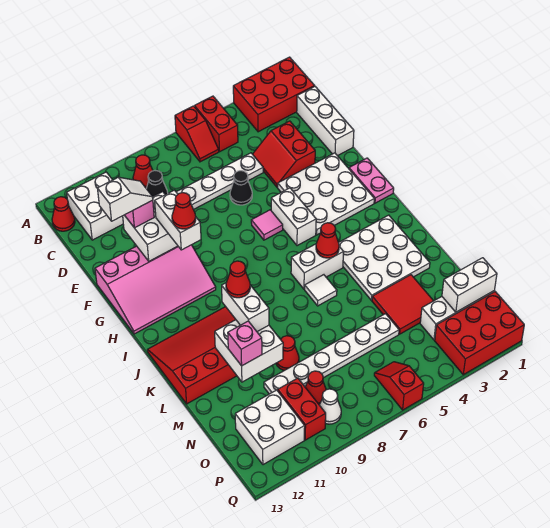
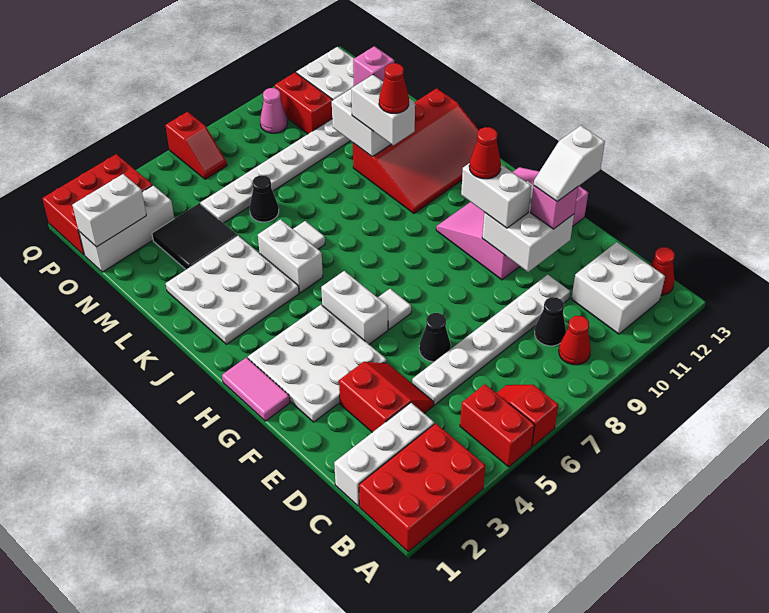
white 1x3 brick [297,87,354,156] -> white 1x3 brick turned to [334,403,434,506]
pink 1x2 plate [349,158,394,203] -> pink 1x2 tile [222,358,290,421]
pink 1x1 tile [251,210,283,240] -> white 1x1 tile [378,289,411,329]
white 1x2 brick [291,244,344,289] -> white 1x2 brick turned to [258,219,323,293]
red 1x1 cone [316,223,339,258] -> none
red 2x2 tile [372,275,433,334] -> black 2x2 tile [152,203,237,269]
none -> black 1x1 cone [250,175,279,222]
red 1x1 cone [276,336,299,370] -> none
red 1x1 cone [305,371,326,405] -> none
white 1x1 cone [320,389,341,424] -> pink 1x1 cone [260,88,288,133]

